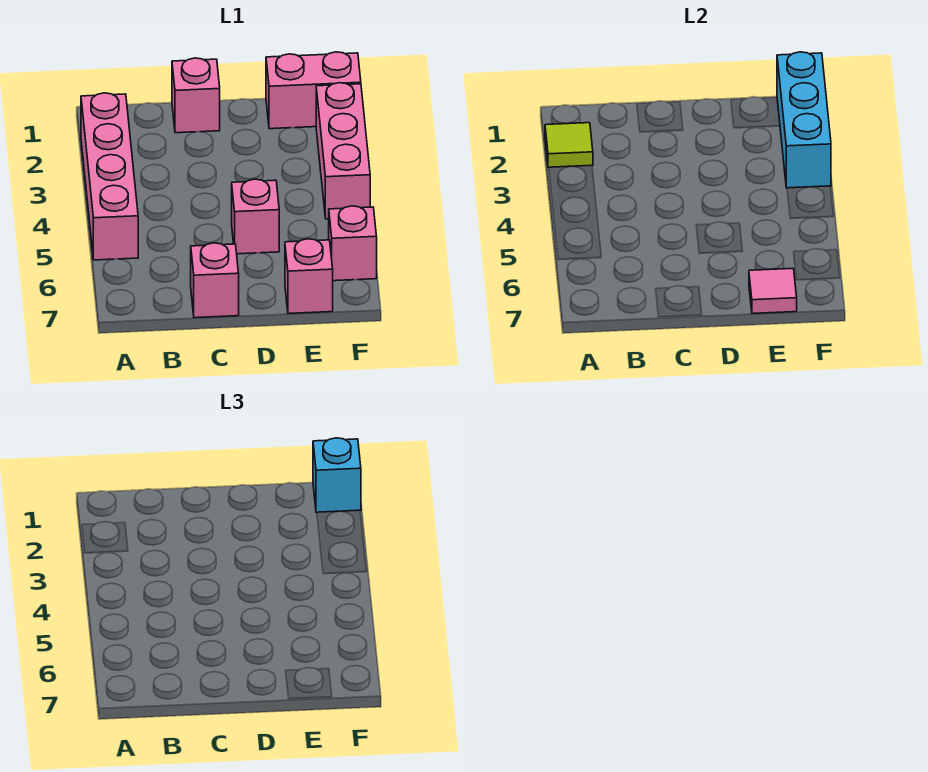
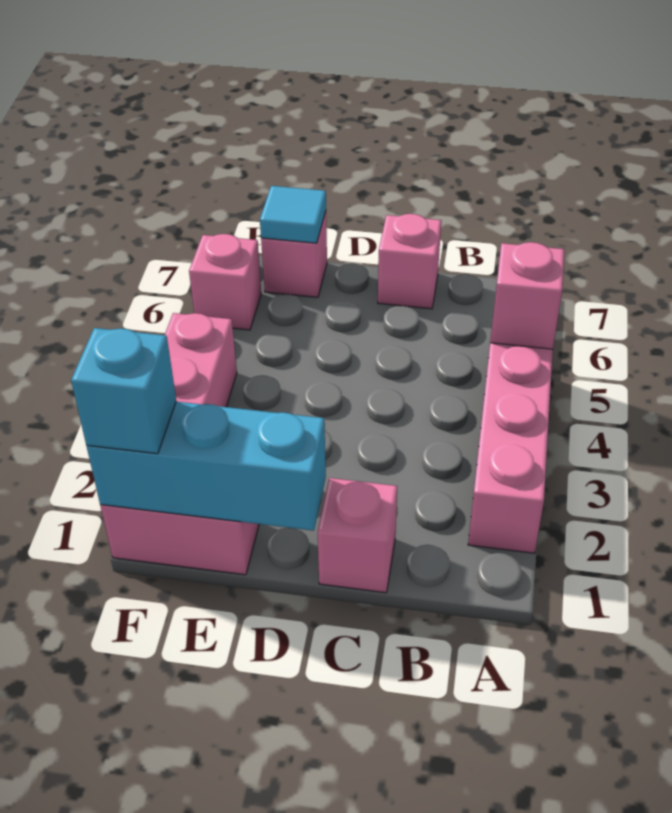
lime 1x1 tile [545,123,593,168] -> none
pink 1x1 brick [232,179,279,254] -> pink 1x1 brick moved to [490,242,565,349]
pink 1x1 tile [749,269,797,314] -> cyan 1x1 tile [260,186,326,243]
cyan 1x3 brick [777,52,831,188] -> cyan 1x3 brick turned to [87,402,326,531]

